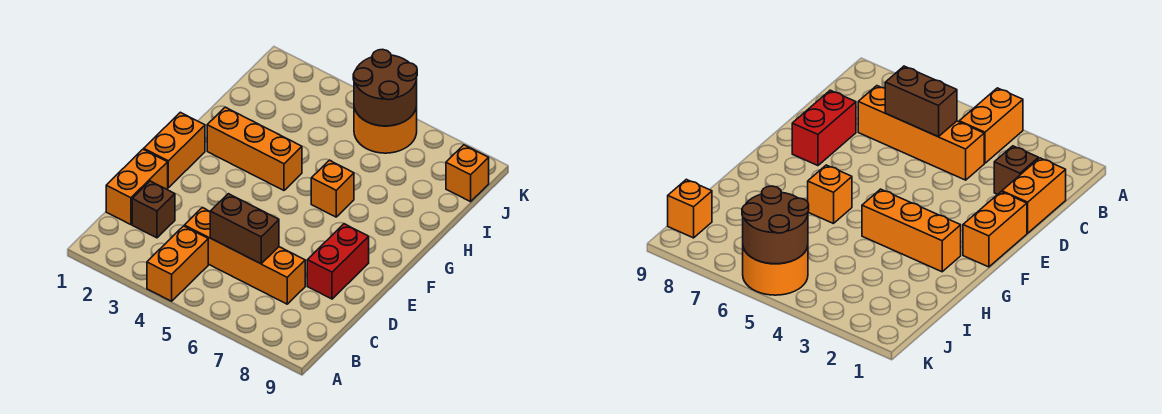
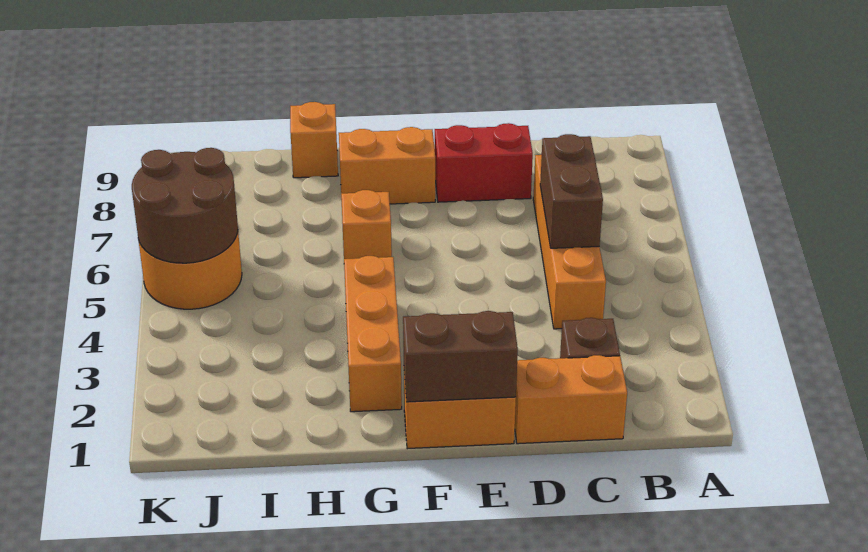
orange 1x2 brick [147,226,208,301] -> orange 1x2 brick moved to [339,127,435,204]
none -> brown 1x2 brick [403,311,518,402]
orange 1x1 brick [446,145,489,202] -> orange 1x1 brick moved to [290,102,338,178]

